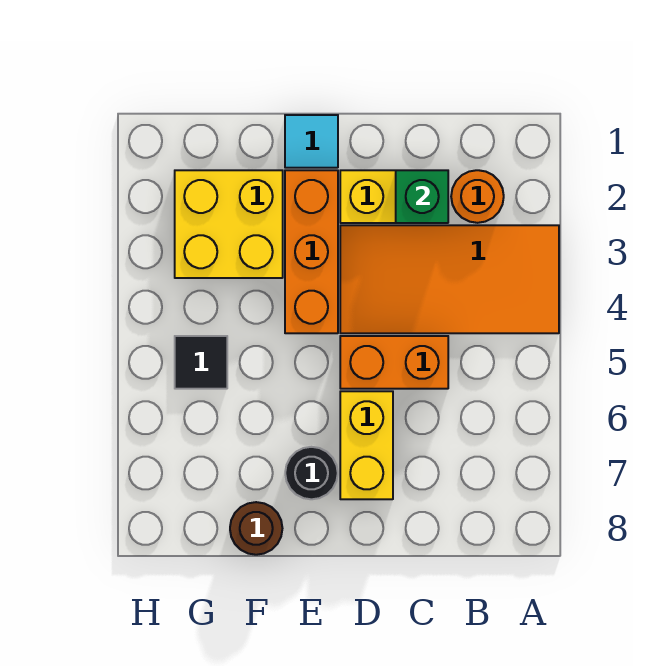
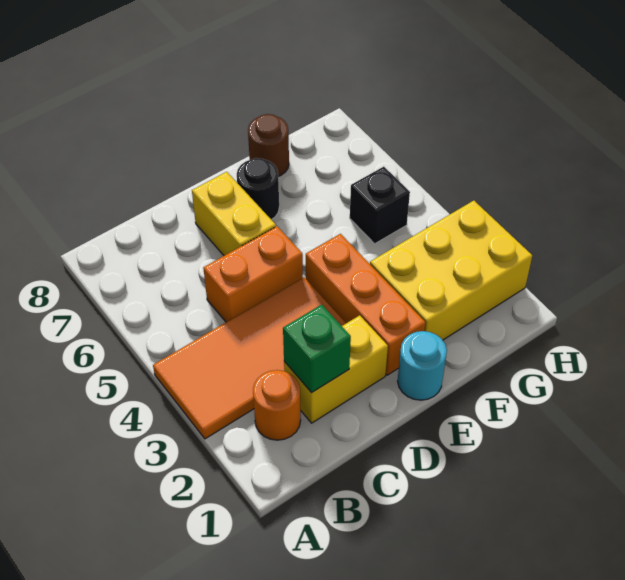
cyan 1x1 tile [285,115,338,168] -> cyan 1x1 round brick [398,331,447,400]
yellow 2x2 brick [175,170,283,278] -> yellow 2x3 brick [370,201,532,340]
black 1x1 tile [175,336,227,389] -> black 1x1 brick [350,167,410,244]

